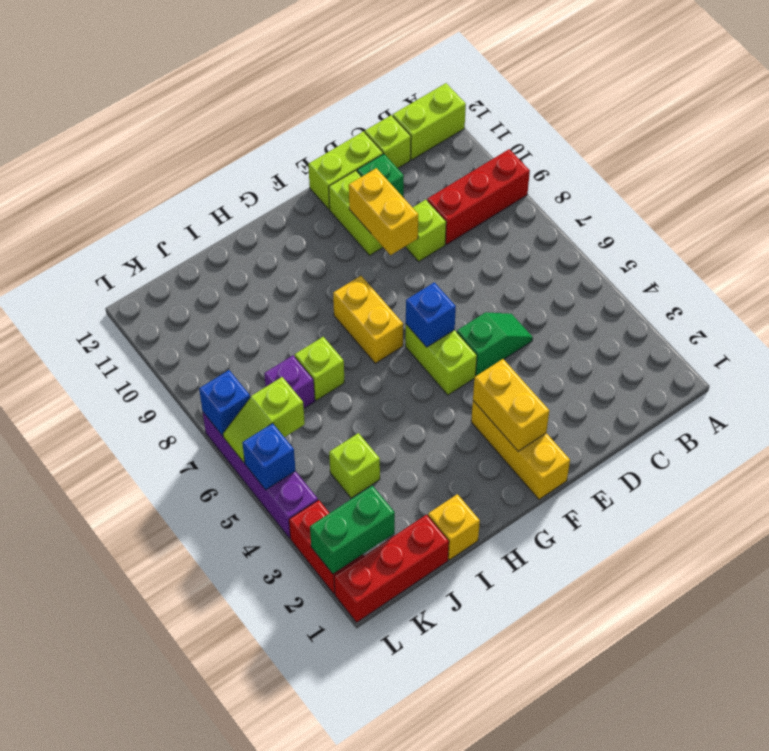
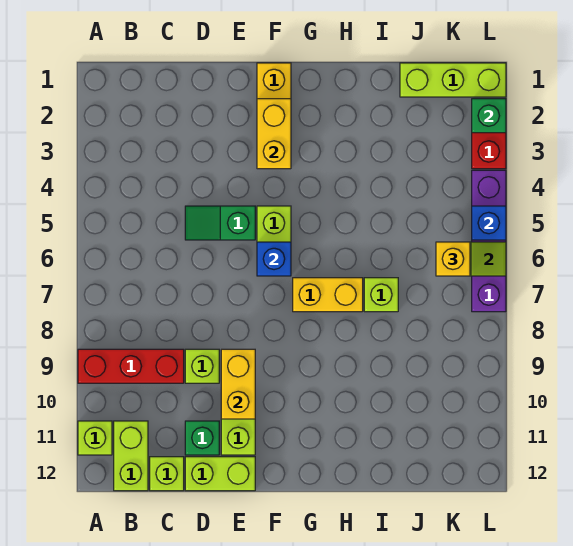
lime 1x2 brick [393,83,466,160] -> lime 1x2 brick turned to [114,421,148,491]
yellow 1x2 brick [333,276,403,363] -> yellow 1x2 brick turned to [293,278,363,312]
yellow 1x1 brick [428,494,480,560] -> yellow 1x1 brick moved to [436,242,470,276]
red 1x3 brick [334,515,449,622] -> lime 1x3 brick [400,63,506,97]
lime 1x1 brick [329,433,380,498] -> lime 1x1 brick moved to [78,421,112,455]
purple 1x1 brick [264,356,315,408] -> none
green 1x2 brick [310,486,395,574] -> green 1x1 brick [472,99,506,133]
blue 1x1 brick [199,370,250,436] -> none

